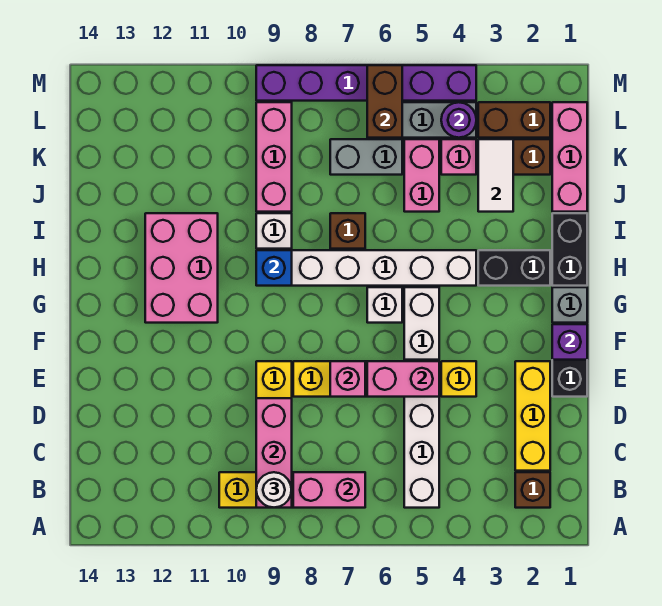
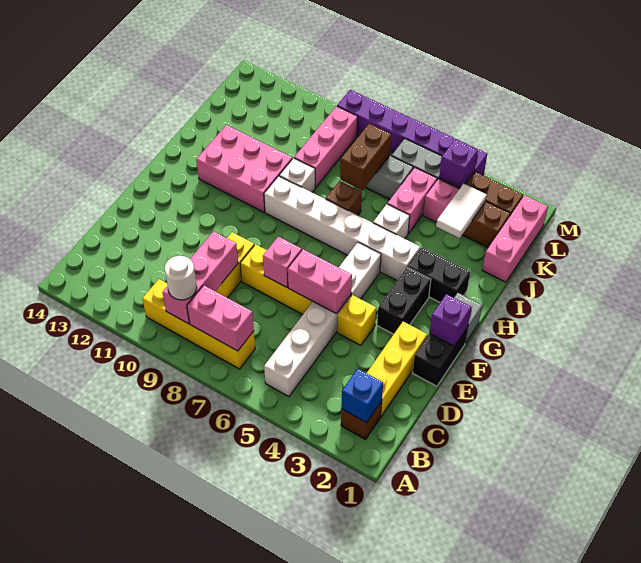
white 1x1 brick [367,287,402,323] -> white 1x1 brick moved to [373,204,410,239]
pink 2x3 brick [145,213,218,323] -> pink 2x3 brick turned to [196,125,292,212]
black 1x2 brick [552,213,587,286] -> black 1x2 brick moved to [377,267,431,334]
blue 1x1 brick [256,250,292,286] -> blue 1x1 brick moved to [341,369,383,423]
purple 1x1 round brick [441,102,476,138] -> purple 1x1 brick [439,140,478,188]
brown 1x2 brick [367,65,402,138] -> brown 1x2 brick moved to [340,124,391,190]

